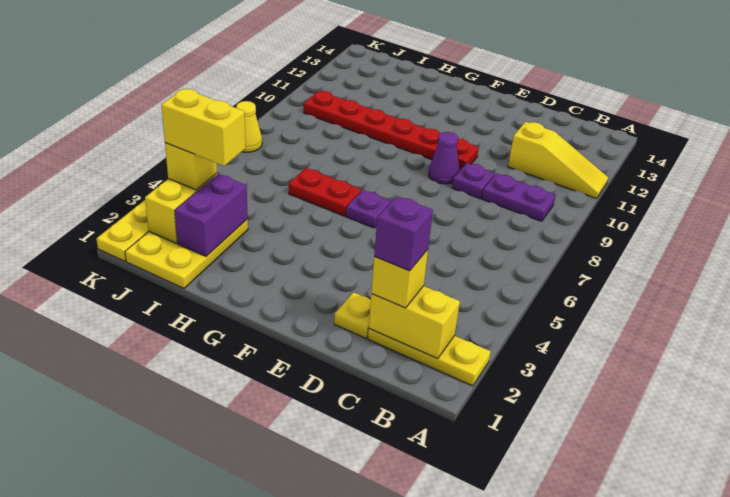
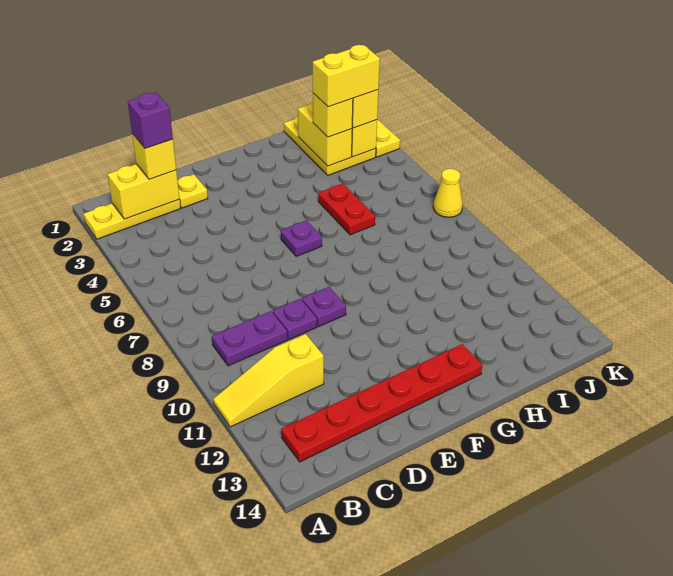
purple 1x1 cone [429,132,459,184] -> purple 1x1 plate [302,287,346,327]
red 1x6 plate [304,91,479,170] -> red 1x6 plate moved to [281,344,482,462]
red 1x2 plate [289,168,361,216] -> red 1x2 plate turned to [318,184,375,235]
purple 1x2 brick [175,174,248,256] -> yellow 1x2 brick [298,102,352,166]
none -> yellow 1x1 brick [313,93,353,137]

